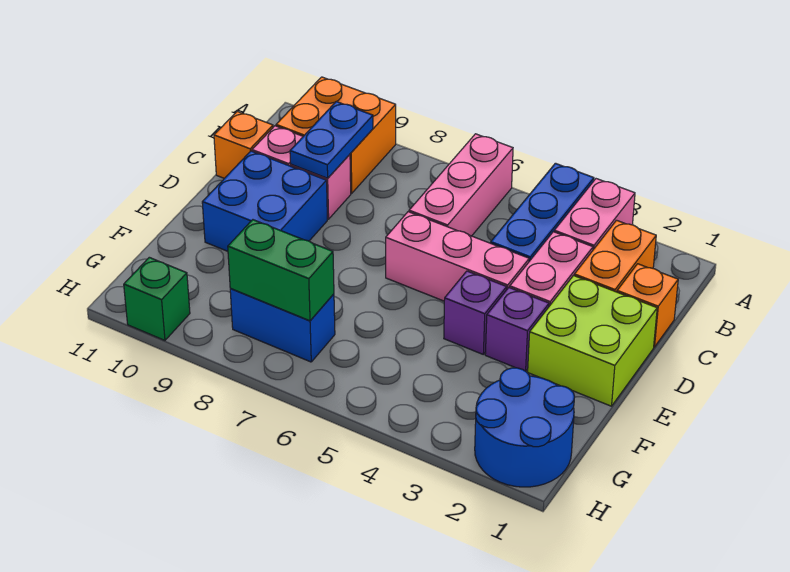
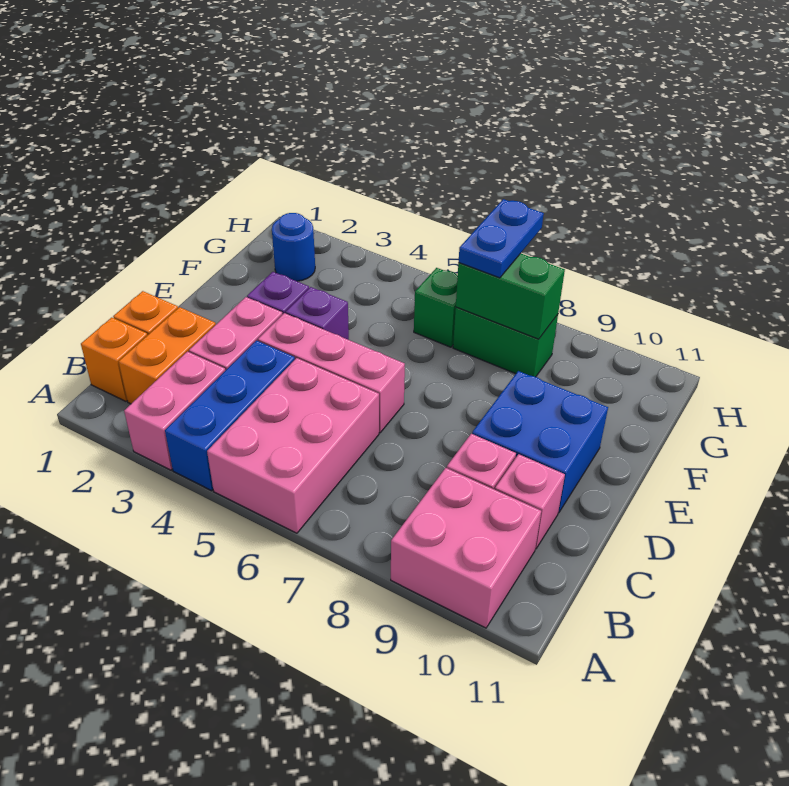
pink 1x3 brick [409,134,513,236] -> pink 2x3 brick [207,358,379,533]
orange 2x2 brick [276,77,396,193] -> pink 2x2 brick [391,468,541,628]
blue 1x2 plate [290,102,373,178] -> blue 1x2 plate moved to [459,199,544,278]
orange 1x1 brick [214,111,273,178] -> orange 1x1 brick moved to [81,318,147,401]
lime 2x2 brick [528,276,657,406] -> none
blue 2x2 round brick [475,368,575,487] -> blue 1x1 round brick [272,213,315,281]
blue 1x2 brick [230,288,335,362] -> green 1x2 brick [453,307,558,377]
green 1x1 brick [124,257,190,340] -> green 1x1 brick moved to [414,268,458,347]

